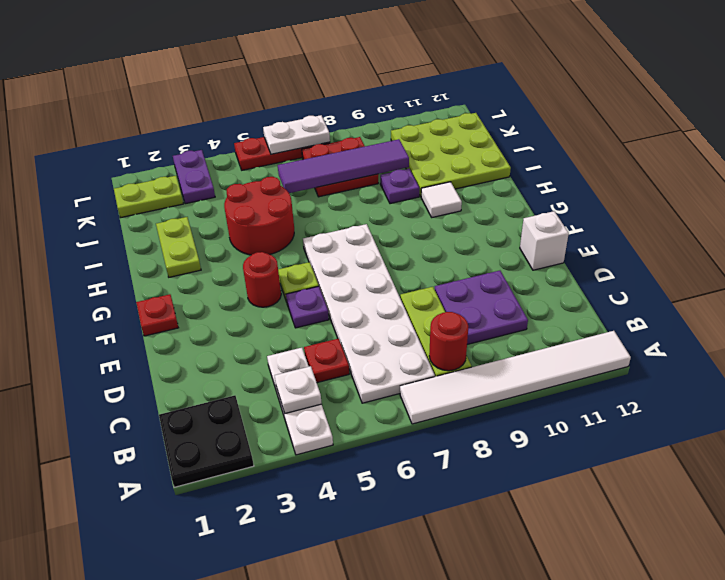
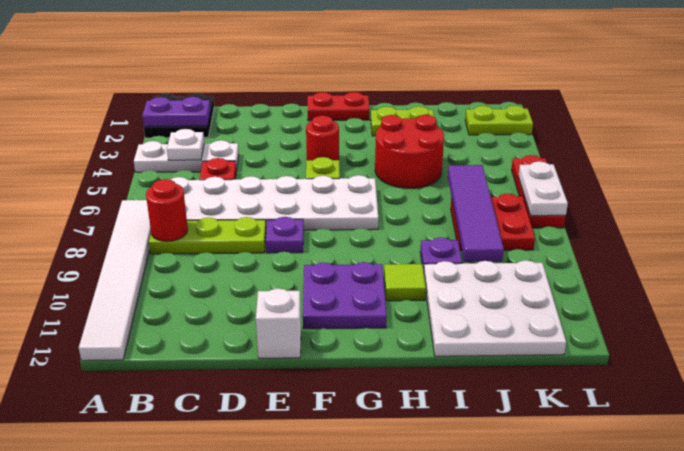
purple 2x2 plate [434,271,528,344] -> purple 2x2 plate moved to [303,262,387,329]
purple 1x1 plate [286,286,329,328] -> purple 1x1 plate moved to [266,217,304,253]
red 1x1 plate [136,294,178,336] -> red 1x2 plate [308,92,369,121]
white 1x1 tile [421,182,462,217] -> lime 1x1 tile [384,264,426,301]
lime 3x3 plate [391,113,511,196] -> white 3x3 plate [424,260,566,356]
lime 1x2 plate [114,176,183,218] -> lime 1x2 plate turned to [465,106,533,135]
purple 1x2 plate [173,150,215,204] -> purple 1x2 plate moved to [142,97,210,127]

